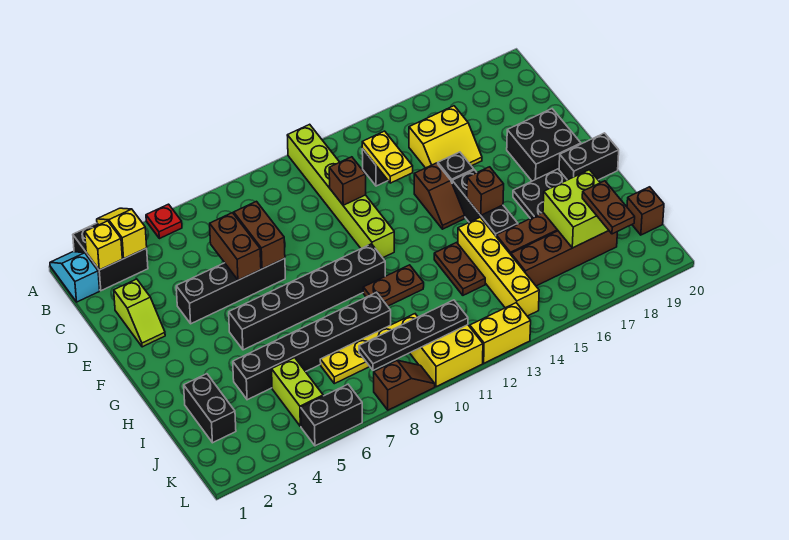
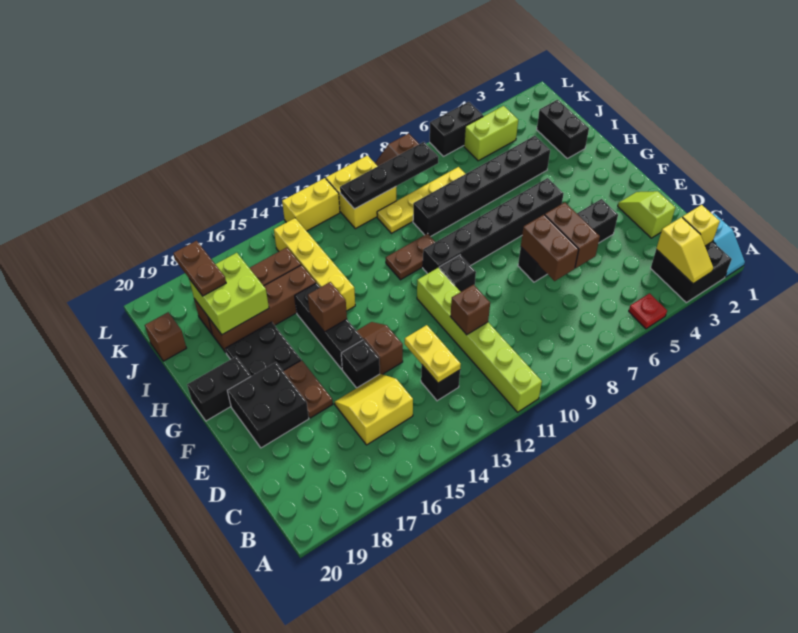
none -> black 1x1 brick [439,255,476,292]
brown 1x2 plate [434,242,485,295] -> brown 1x2 plate moved to [283,360,333,418]
lime 1x2 brick [272,358,323,426] -> lime 1x2 brick turned to [464,106,518,161]

